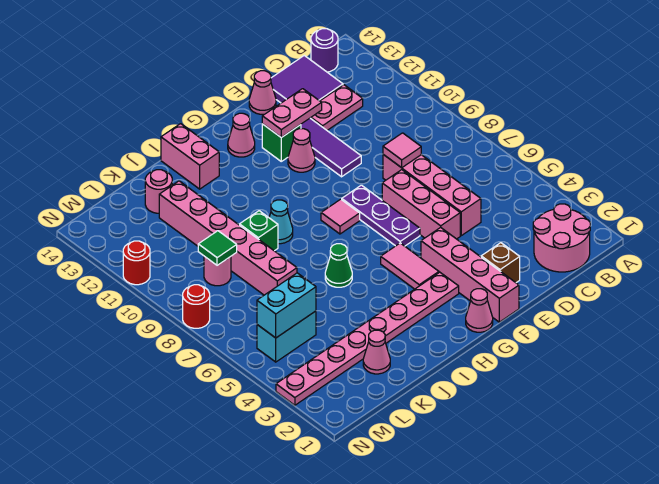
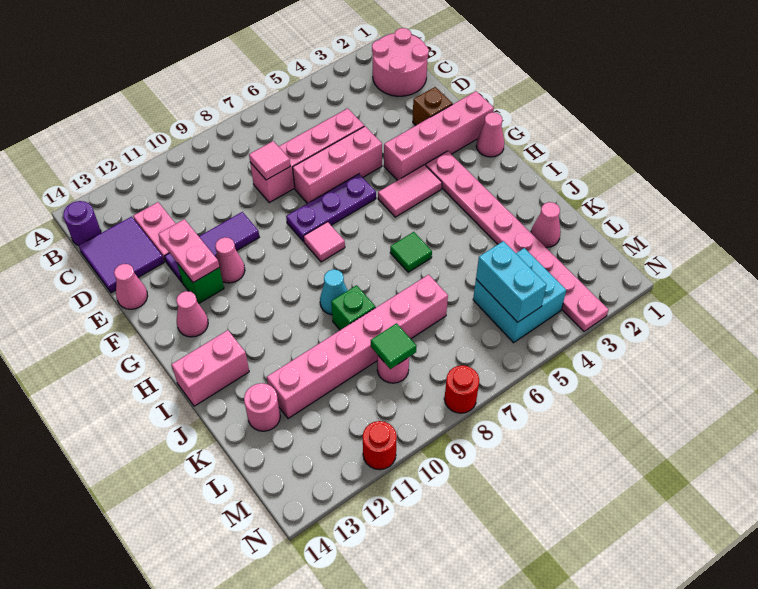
green 1x1 cone [325,244,352,287] -> green 1x1 tile [390,232,432,272]
cyan 1x2 brick [257,311,316,362] -> cyan 2x2 brick [473,248,566,343]

